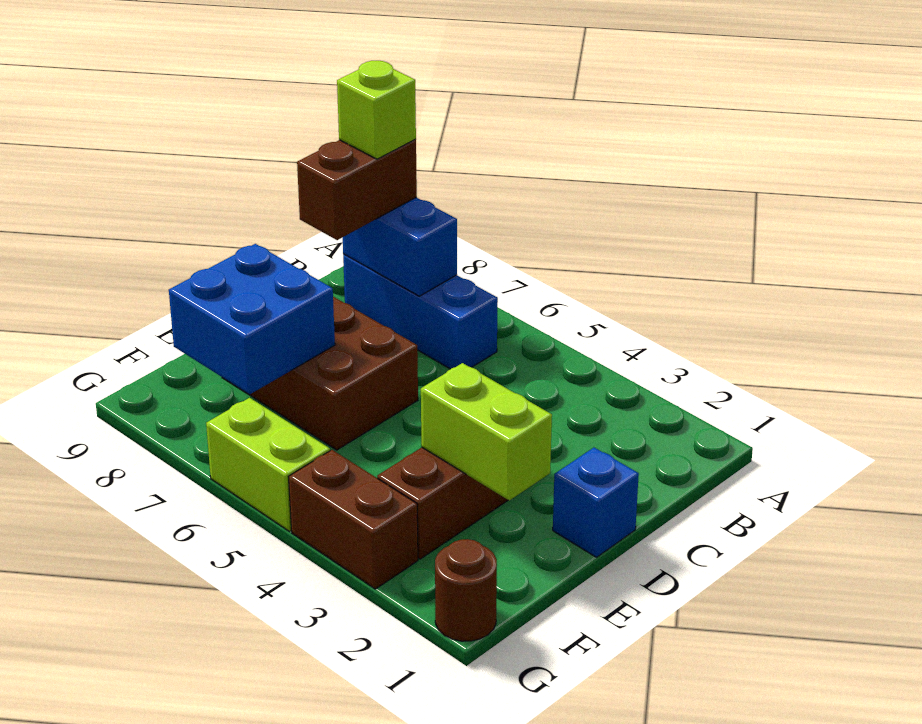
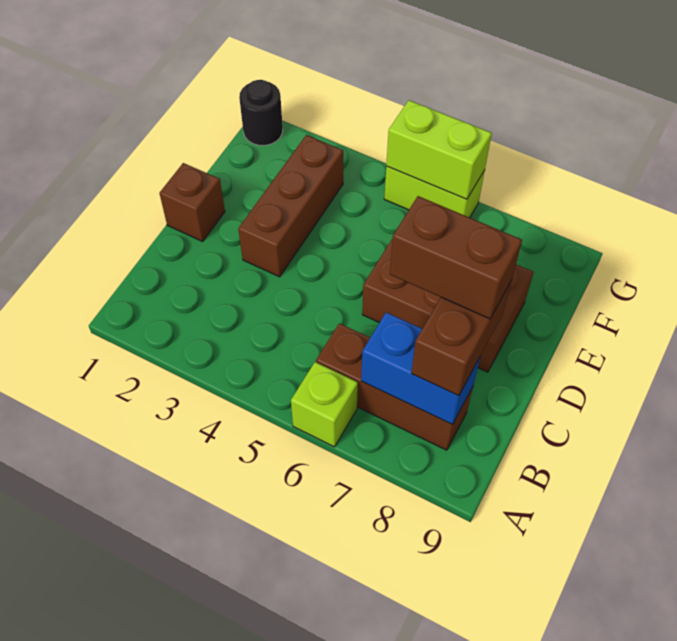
blue 1x3 brick [343,254,498,369] -> brown 1x3 brick [316,323,473,450]
lime 1x1 brick [337,61,416,159] -> lime 1x1 brick moved to [291,362,358,447]
blue 1x1 brick [553,448,639,557] -> brown 1x1 brick [159,163,225,241]
lime 1x2 brick [421,363,552,500] -> lime 1x2 brick moved to [386,100,492,199]
blue 2x2 brick [169,244,335,394] -> none
brown 1x1 round brick [435,539,497,641] -> black 1x1 round brick [239,80,283,145]
brown 1x2 brick [289,450,418,589] -> brown 1x2 brick moved to [390,196,522,319]

